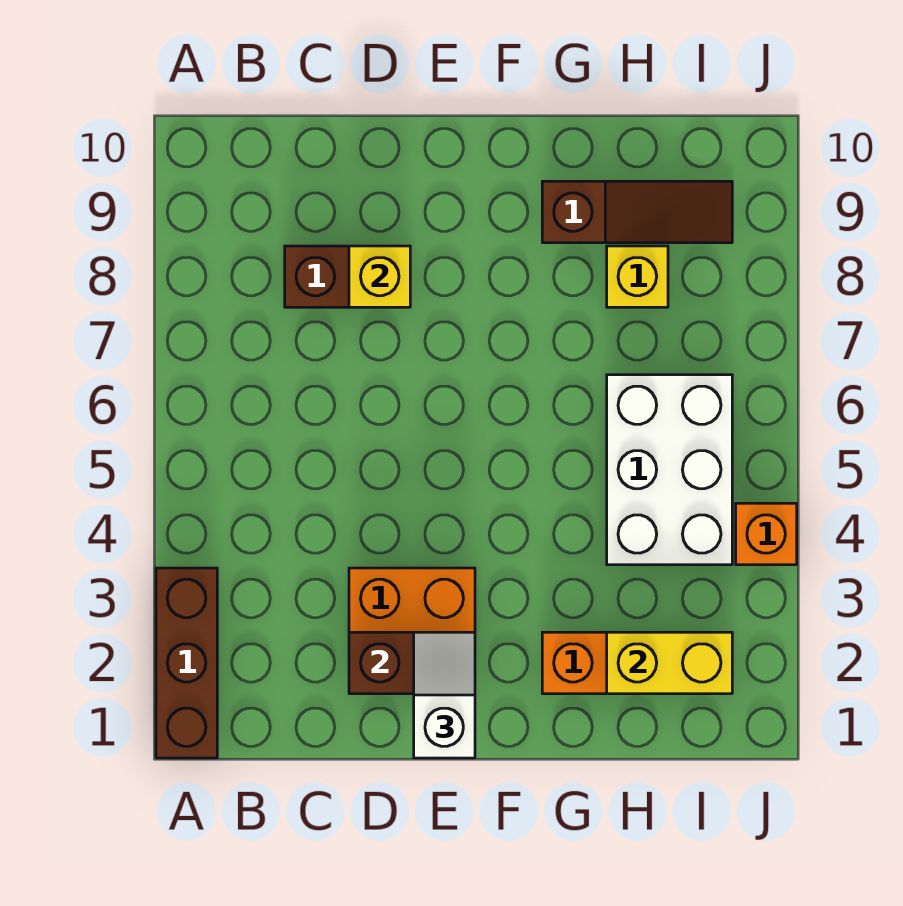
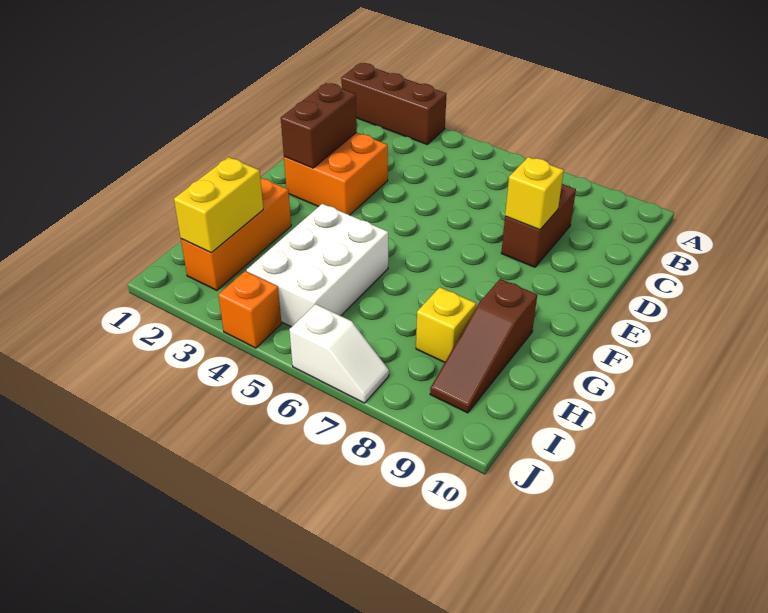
white 1x2 slope [414,632,475,758] -> white 1x2 slope moved to [289,304,389,403]
white 2x3 brick [607,375,732,565] -> white 2x3 brick turned to [247,204,388,327]

